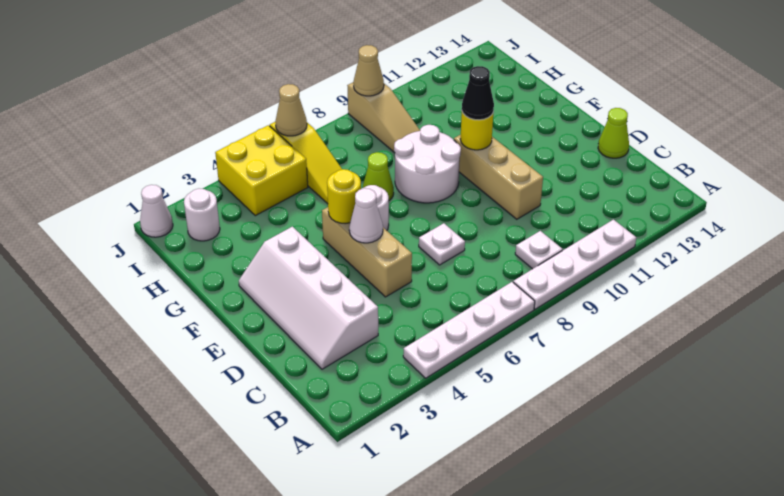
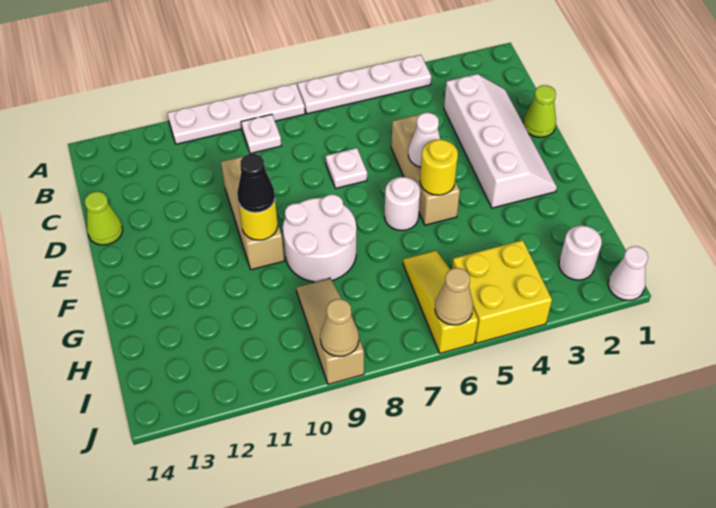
lime 1x1 cone [363,152,394,200] -> lime 1x1 cone moved to [523,85,556,137]

